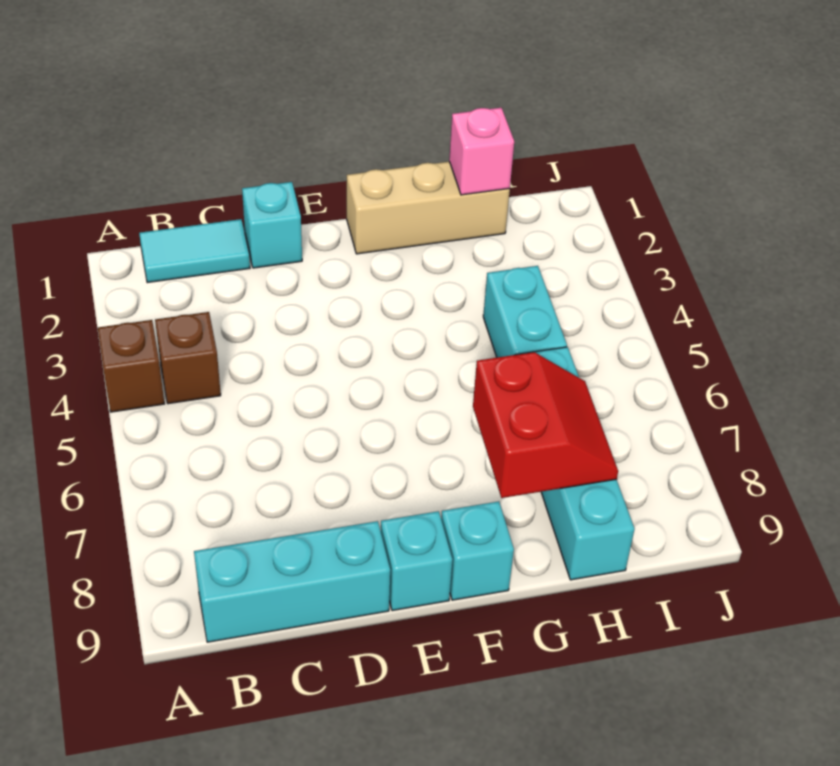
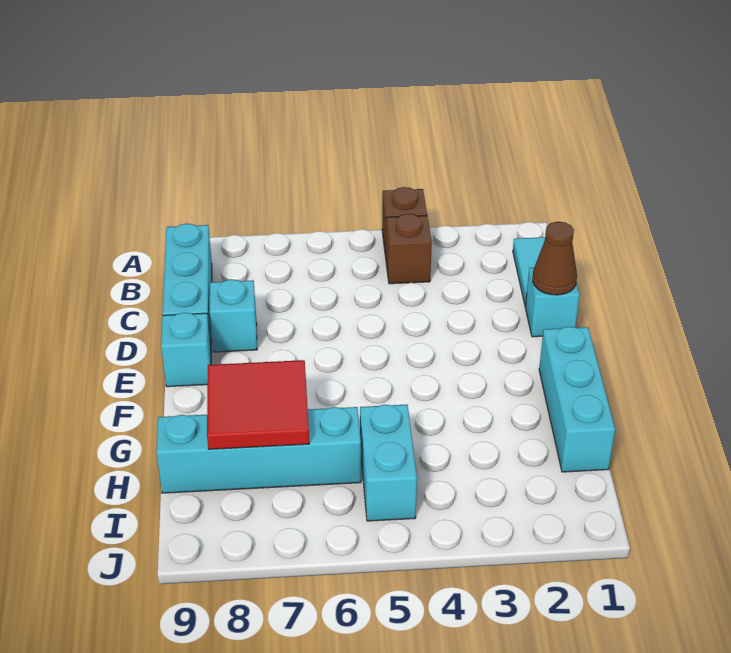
none -> brown 1x1 cone [533,222,577,295]
tan 1x3 brick [347,162,510,254] -> cyan 1x3 brick [539,327,615,472]
cyan 1x1 brick [441,501,514,600] -> cyan 1x1 brick moved to [210,279,257,352]
red 2x2 slope [473,352,618,498] -> red 2x2 tile [207,360,309,449]
pink 1x1 brick [449,108,514,195] -> none
cyan 1x2 brick [483,266,567,357] -> cyan 1x2 brick turned to [360,405,417,521]

